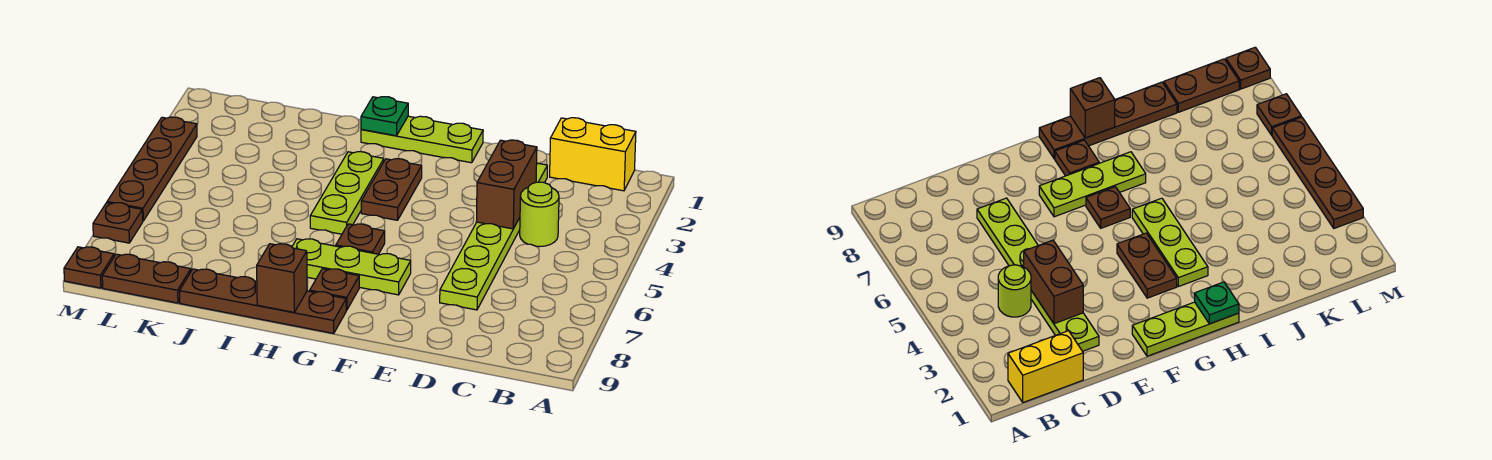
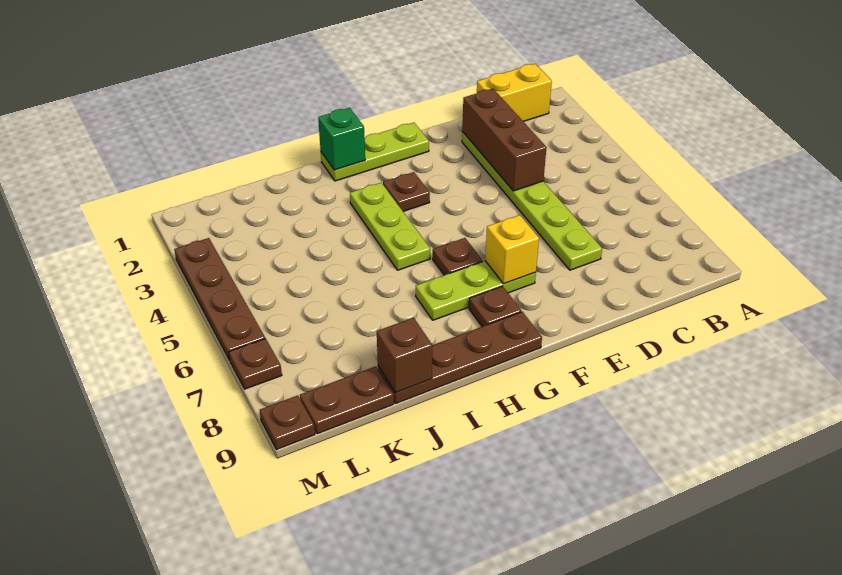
lime 1x1 round brick [520,182,559,247] -> none
brown 1x2 brick [476,140,537,229] -> brown 1x3 brick [462,89,547,191]
none -> yellow 1x1 brick [485,215,539,284]
brown 1x2 plate [361,159,422,220] -> brown 1x1 plate [383,172,430,211]
green 1x1 plate [361,97,408,136] -> green 1x1 brick [318,108,365,170]
brown 1x1 brick [257,244,307,312] -> brown 1x1 brick moved to [377,318,432,393]

